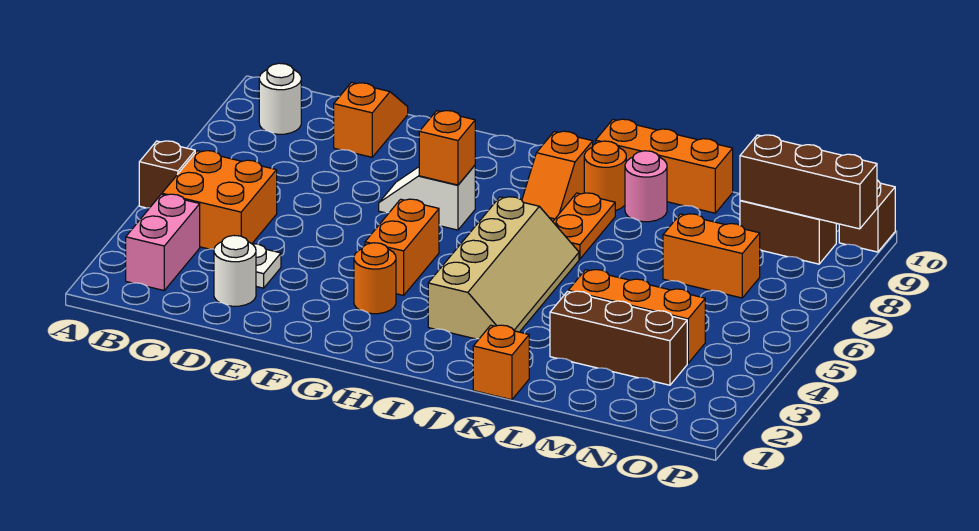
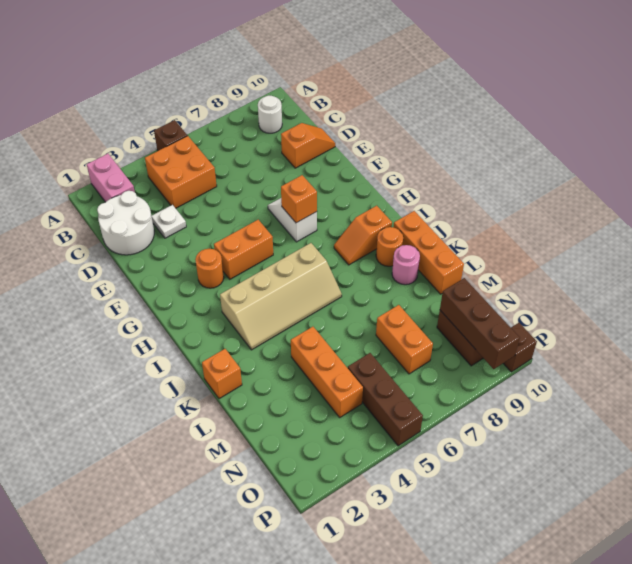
pink 1x2 brick [126,194,200,290] -> pink 1x2 brick turned to [87,154,135,202]
white 1x1 round brick [214,235,256,306] -> white 2x2 round brick [97,191,154,255]
orange 1x2 plate [553,193,615,259] -> none
brown 1x3 brick [550,291,687,385] -> brown 1x3 brick moved to [348,353,423,446]

